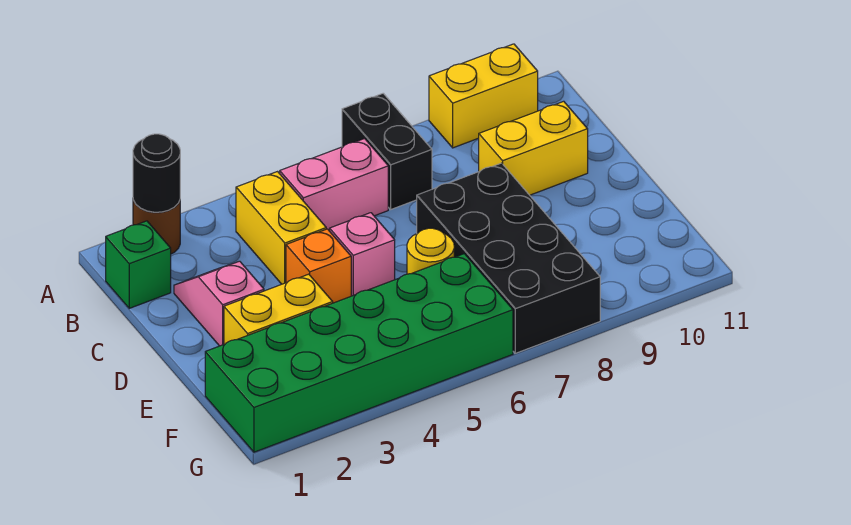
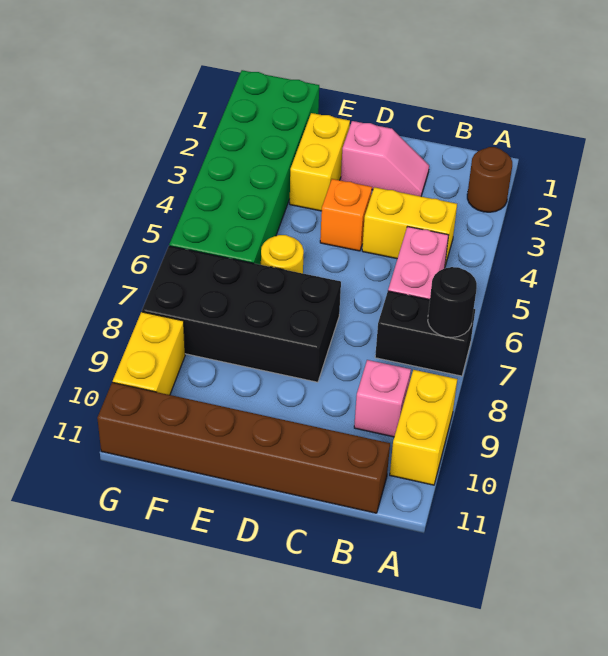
black 1x1 round brick [133,134,180,212] -> black 1x1 round brick moved to [428,267,477,337]
green 1x1 brick [106,221,171,308] -> none
none -> brown 1x6 brick [97,382,390,513]
yellow 1x2 brick [479,101,588,195] -> yellow 1x2 brick moved to [113,312,185,395]
pink 1x1 brick [330,213,395,296] -> pink 1x1 brick moved to [354,360,411,437]

